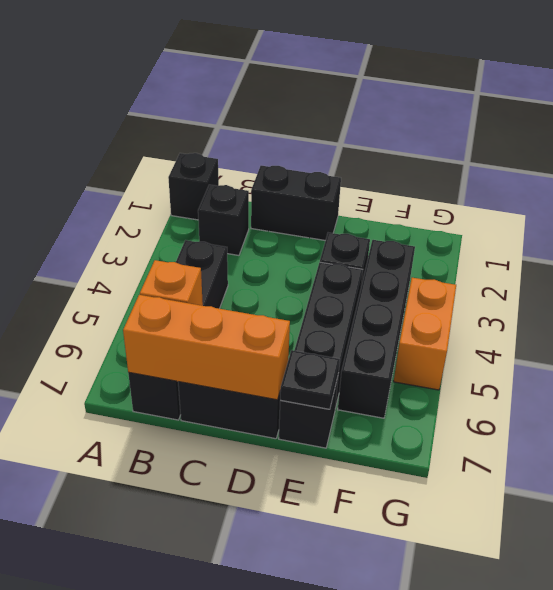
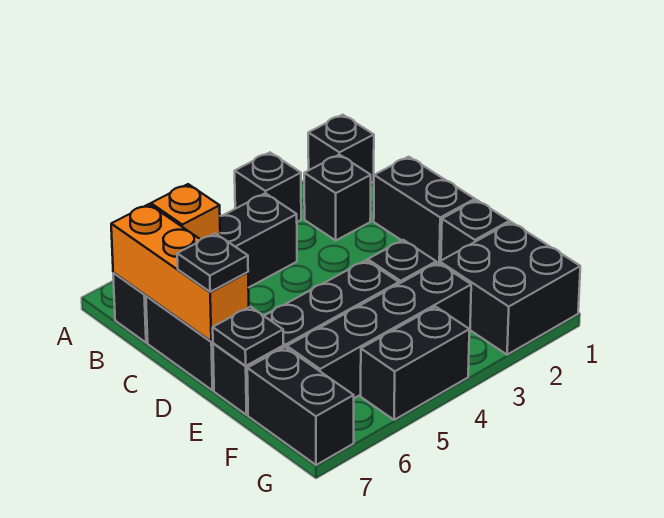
none -> black 1x1 brick [235,153,301,222]
none -> black 1x1 plate [177,233,248,292]
none -> black 1x1 brick [441,200,510,260]
none -> black 2x2 brick [440,222,580,355]
none -> black 1x2 brick [247,347,354,465]
orange 1x2 brick [394,278,456,390] -> black 1x2 brick [361,307,470,420]

